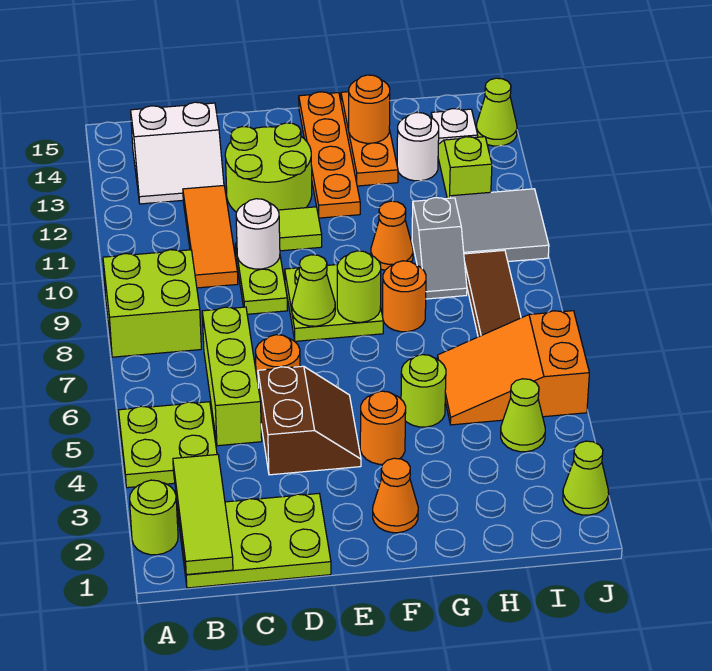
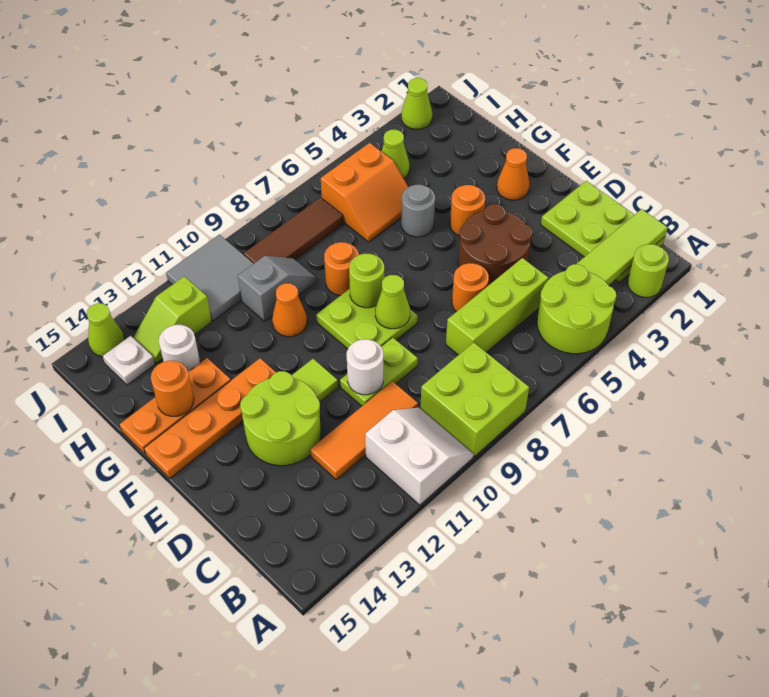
lime 2x2 plate [118,402,217,488] -> lime 2x2 round brick [537,264,616,354]
white 2x2 slope [131,102,224,204] -> white 2x2 slope moved to [365,408,473,505]
brown 2x2 slope [258,366,361,475] -> brown 2x2 round brick [458,204,532,286]
lime 1x1 round brick [401,355,446,427] -> grey 1x1 round brick [401,185,435,237]
orange 2x3 slope [437,311,589,425] -> orange 2x2 slope [321,143,408,242]

